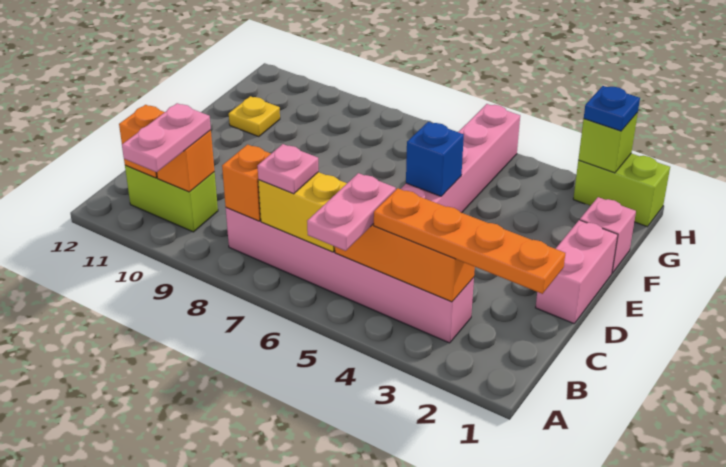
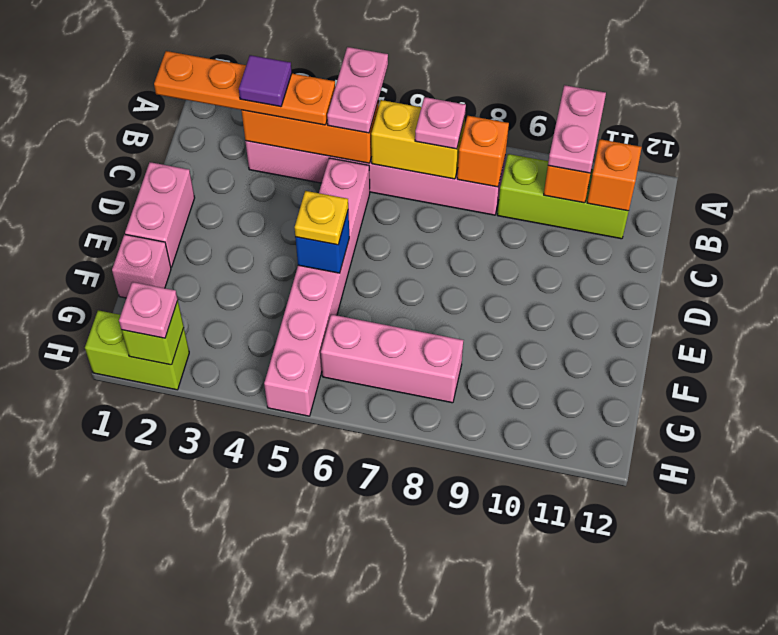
none -> purple 1x1 tile [239,55,292,107]
lime 1x2 brick [125,165,218,232] -> lime 1x3 brick [497,154,629,239]
yellow 1x1 plate [229,96,280,137] -> yellow 1x1 plate moved to [295,191,348,245]
none -> pink 1x3 brick [321,314,463,403]
blue 1x1 plate [584,86,640,131] -> pink 1x1 plate [119,282,178,338]

